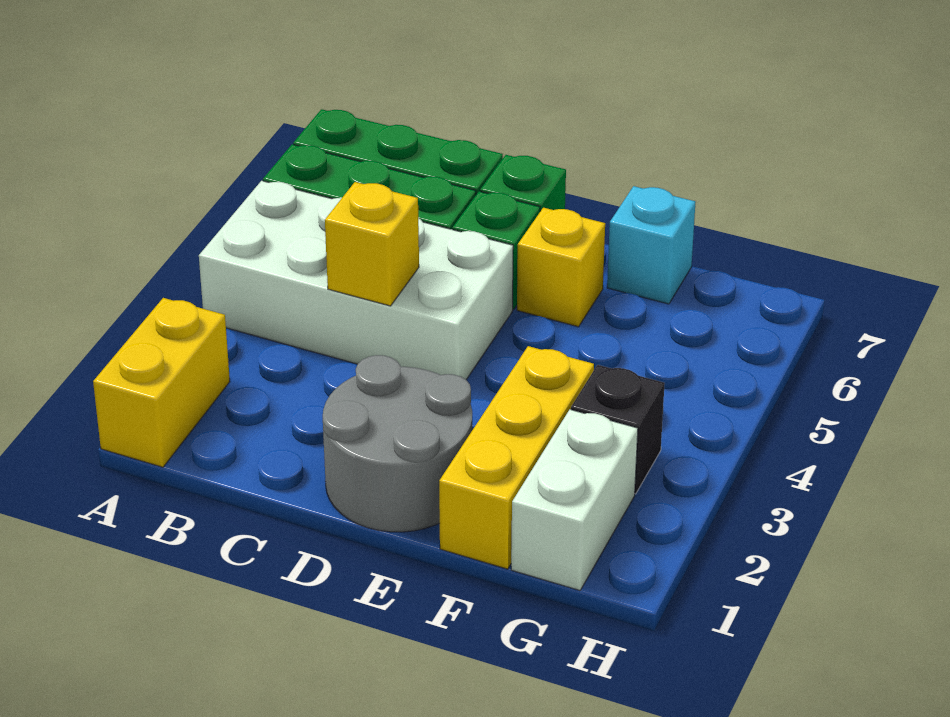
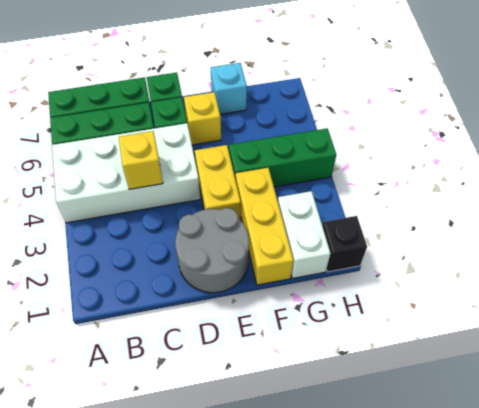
yellow 1x2 brick [93,298,230,467] -> yellow 1x2 brick moved to [195,145,241,220]
none -> green 1x3 brick [229,128,336,187]
black 1x1 brick [571,365,665,494] -> black 1x1 brick moved to [322,216,367,272]

